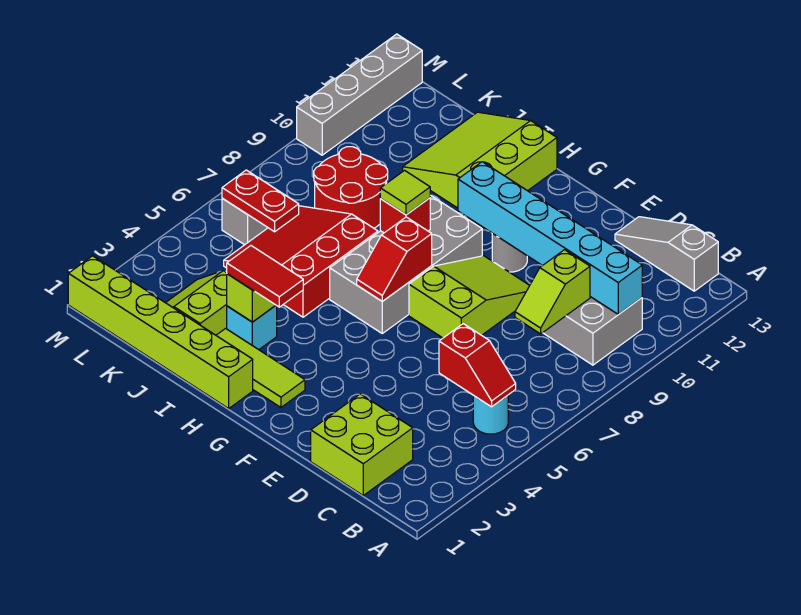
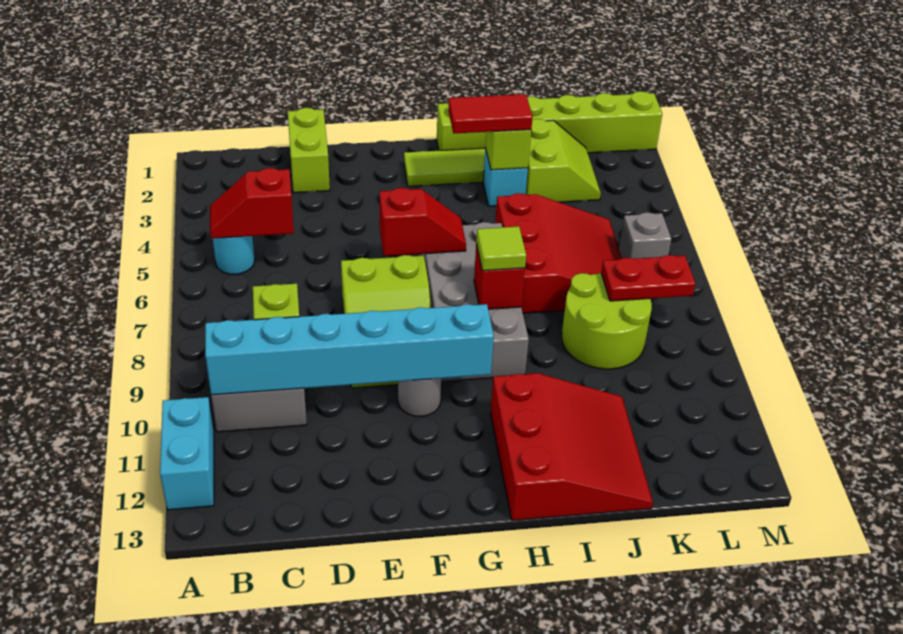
none -> cyan 1x2 brick [160,397,214,510]
grey 1x3 slope [615,217,718,291] -> none
lime 2x2 brick [311,394,413,495] -> lime 1x2 brick [288,108,330,193]
red 1x2 slope [357,217,432,301] -> red 1x2 slope turned to [380,188,466,256]
lime 3x3 slope [403,112,557,208] -> red 3x3 slope [490,373,653,521]
red 2x2 round brick [314,147,388,228] -> lime 2x2 round brick [562,273,652,369]
red 1x2 plate [222,170,299,232] -> red 1x2 plate moved to [601,255,695,301]
grey 1x4 brick [297,34,422,155] -> none

